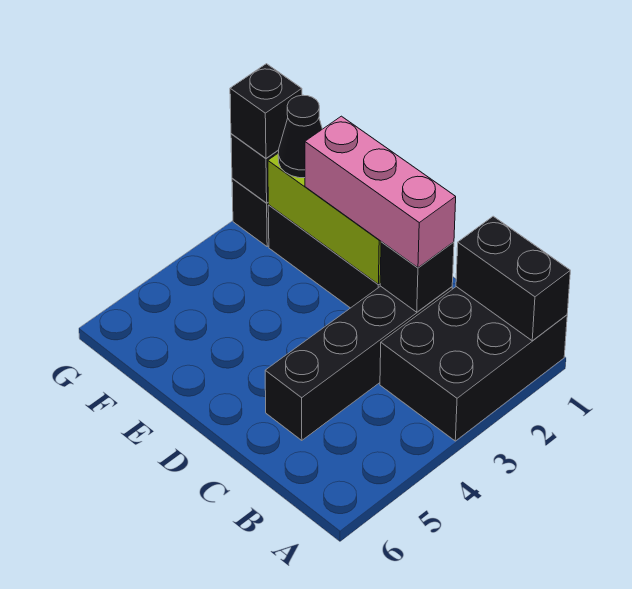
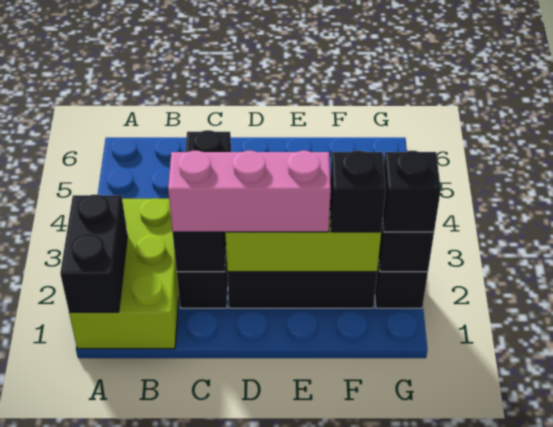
black 2x3 brick [380,287,567,441] -> lime 2x3 brick [69,198,179,349]
black 1x2 brick [456,216,570,341] -> black 1x2 brick turned to [60,195,127,312]
black 1x1 cone [278,95,322,178] -> black 1x1 brick [330,151,386,232]

